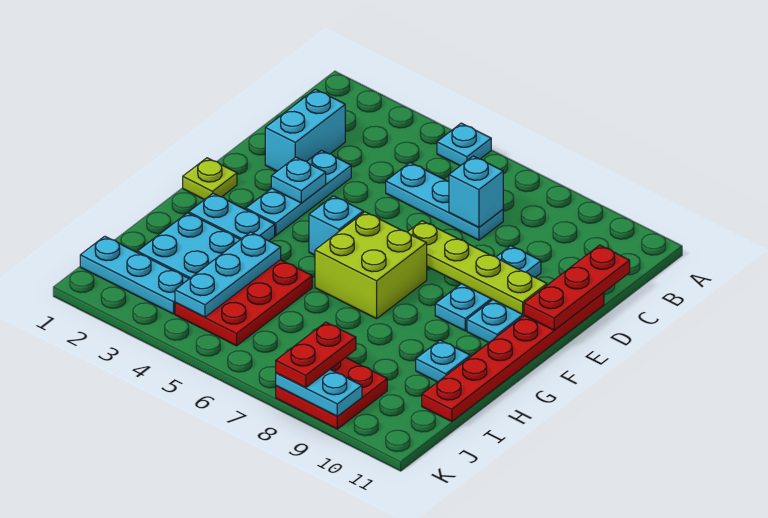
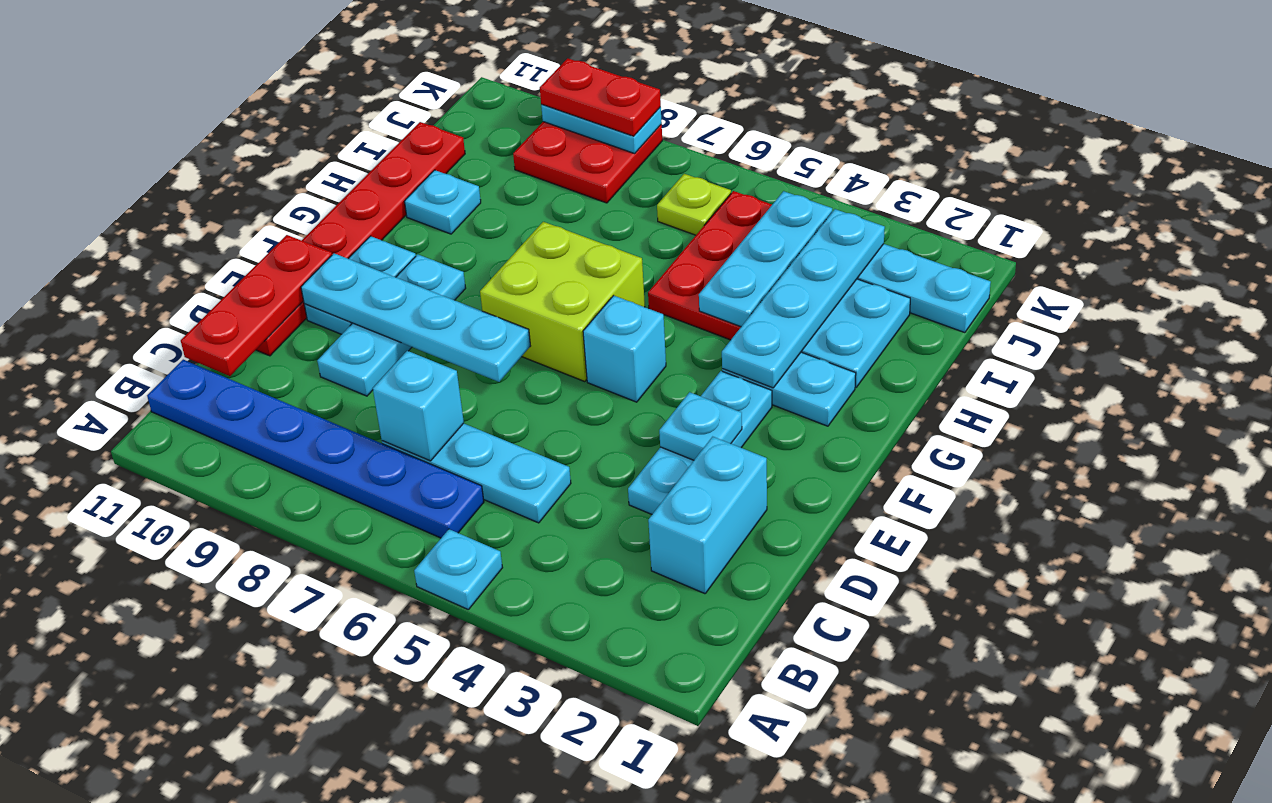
none -> blue 1x6 plate [147,360,484,538]
lime 1x4 plate [408,221,547,314] -> cyan 1x4 plate [301,253,530,382]
lime 1x1 plate [183,158,237,200] -> lime 1x1 plate moved to [657,174,731,235]
none -> cyan 1x4 plate [722,209,885,388]
red 1x2 plate [276,322,356,388] -> red 1x2 plate turned to [540,58,661,136]

